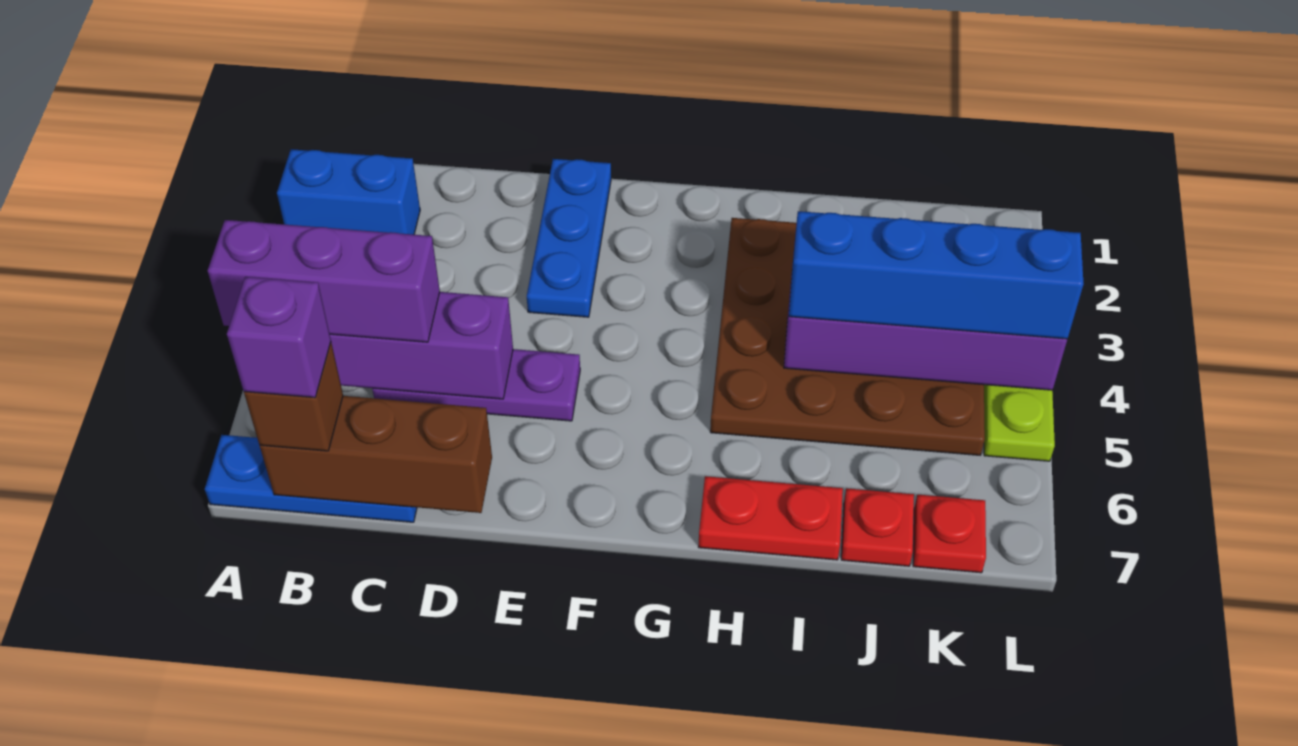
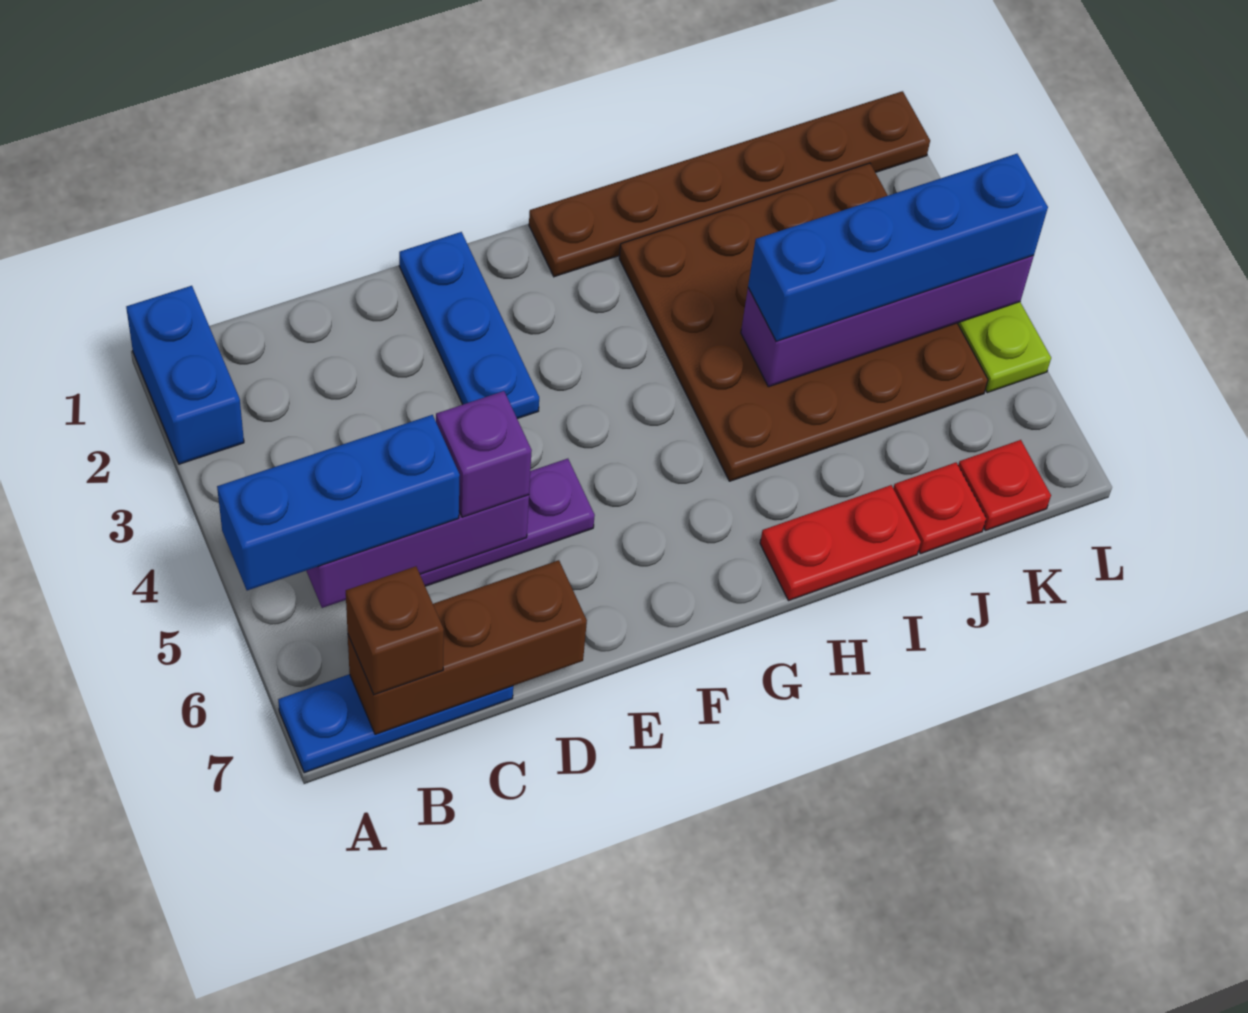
blue 1x2 brick [277,149,420,235] -> blue 1x2 brick turned to [126,286,244,464]
purple 1x3 brick [208,220,440,342] -> blue 1x3 brick [217,415,460,590]
purple 1x1 brick [227,277,331,398] -> purple 1x1 brick moved to [436,391,532,517]
none -> brown 1x6 plate [529,91,930,277]

